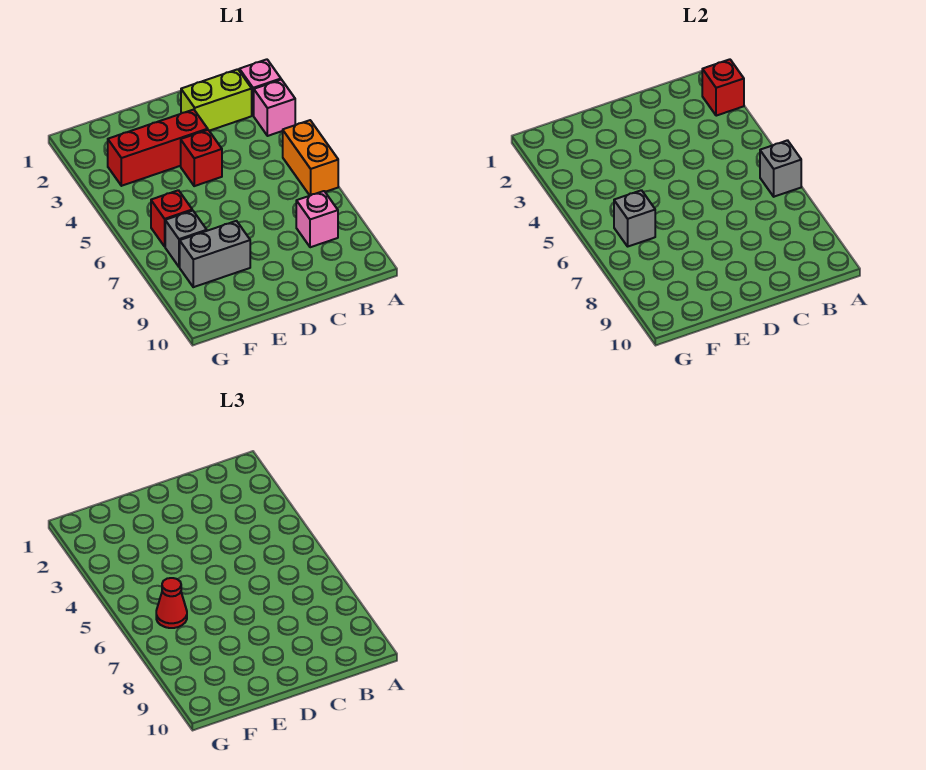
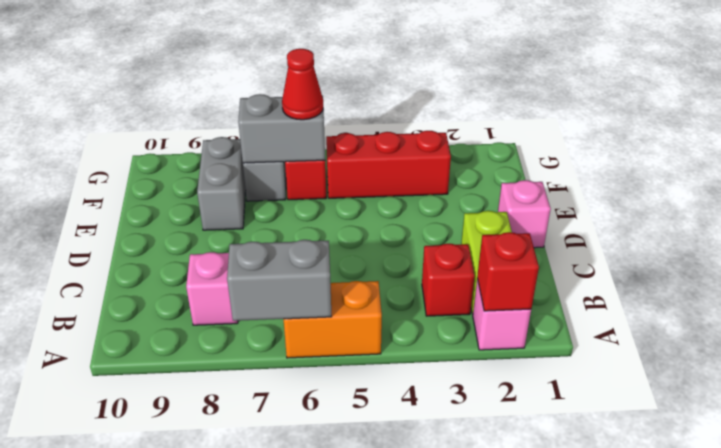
pink 1x1 brick [254,80,295,136] -> pink 1x1 brick moved to [498,180,551,248]
grey 1x1 brick [760,140,801,197] -> grey 1x2 brick [227,240,332,321]
red 1x3 brick [108,110,208,186] -> red 1x3 brick turned to [326,131,451,198]
red 1x1 brick [181,130,222,186] -> red 1x1 brick moved to [422,244,475,316]
grey 1x1 brick [614,190,655,246] -> grey 1x2 brick [238,94,325,163]

